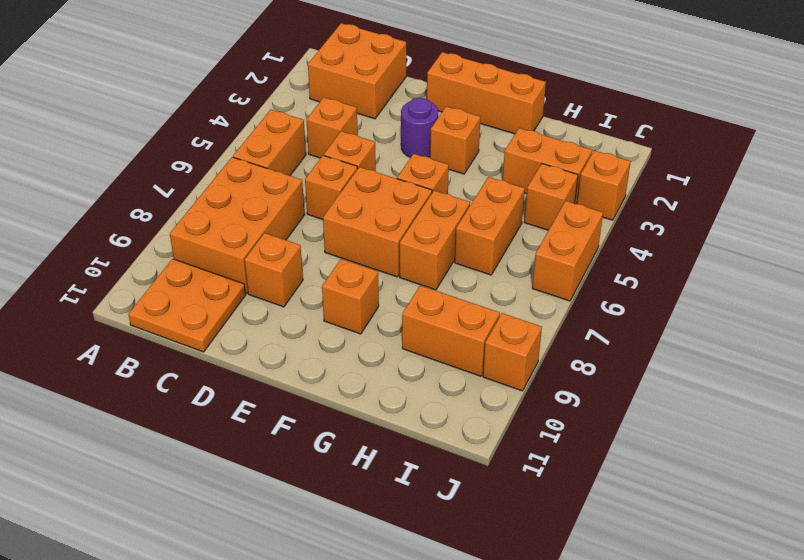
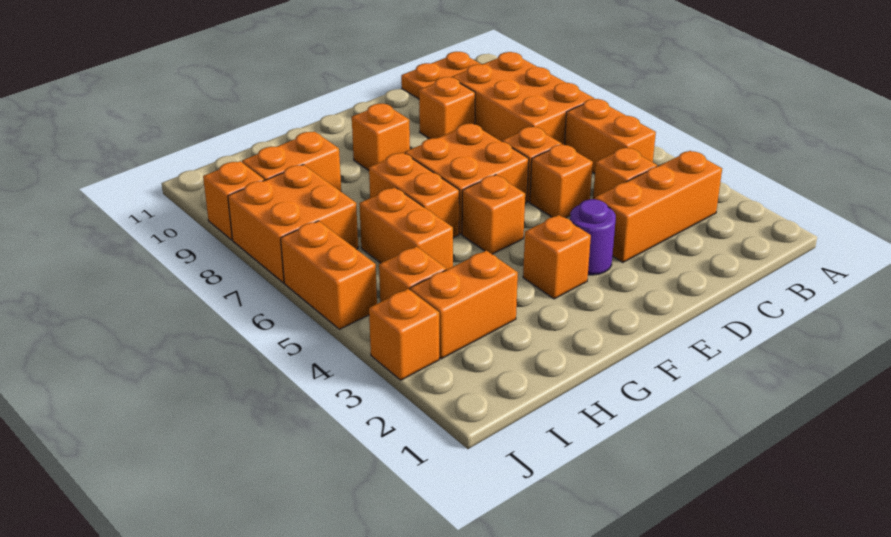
orange 2x2 brick [308,23,406,119] -> orange 2x2 brick moved to [228,165,358,283]
orange 1x3 brick [427,52,546,134] -> orange 1x3 brick moved to [595,151,722,262]

